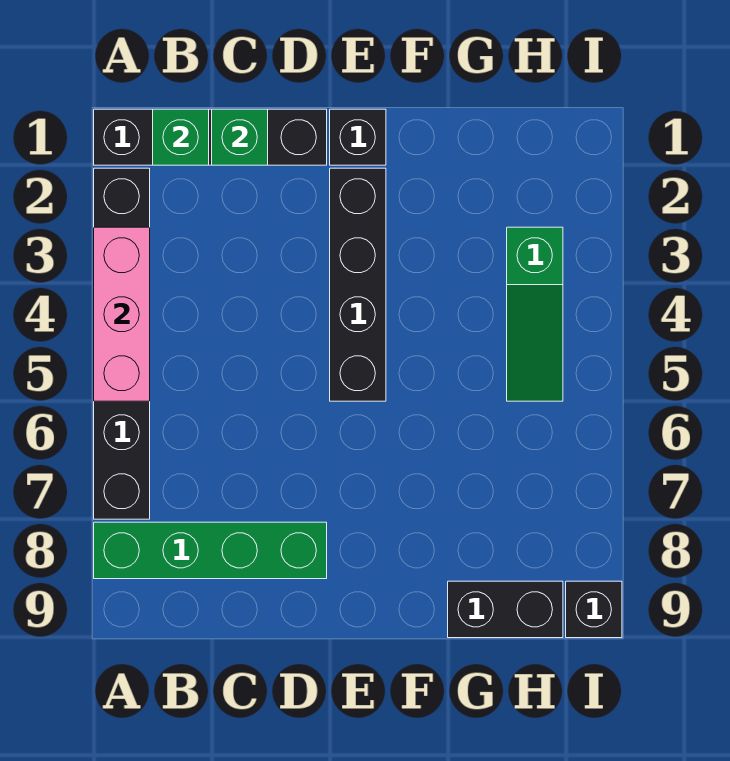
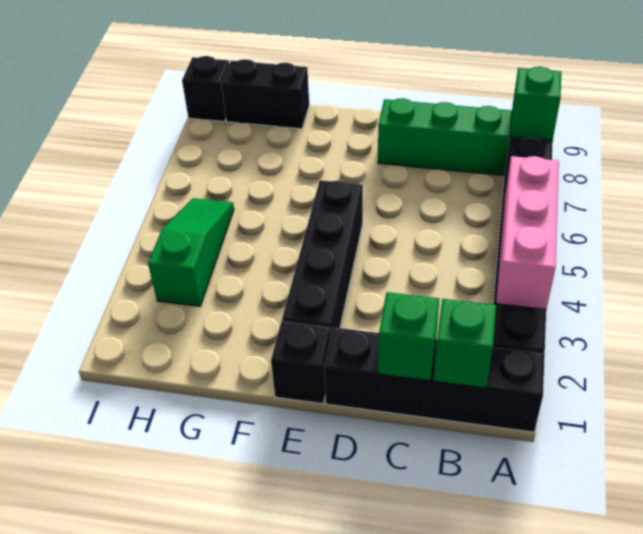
none -> green 1x1 brick [510,67,561,140]

